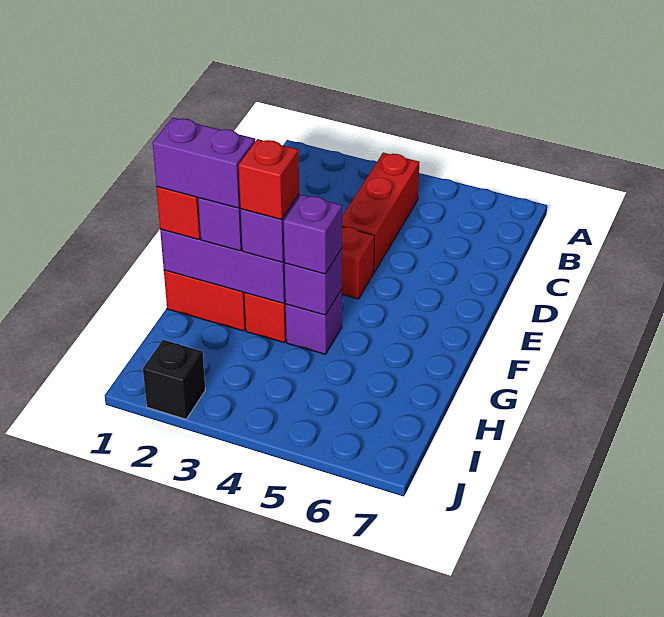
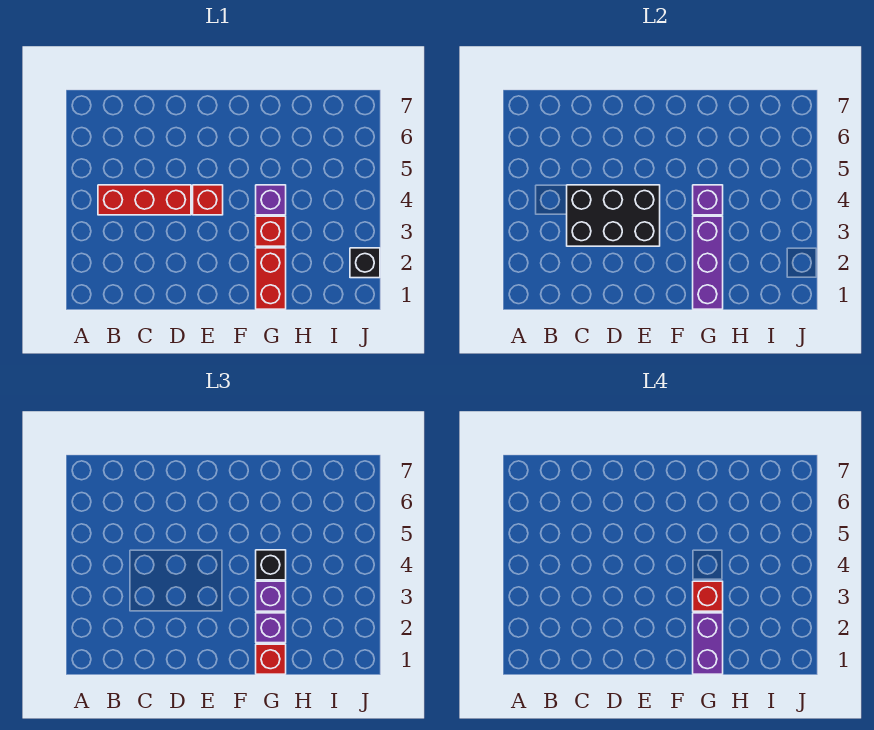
none -> black 2x3 brick [567,185,660,246]
purple 1x1 brick [284,195,342,274] -> black 1x1 brick [256,550,286,580]

